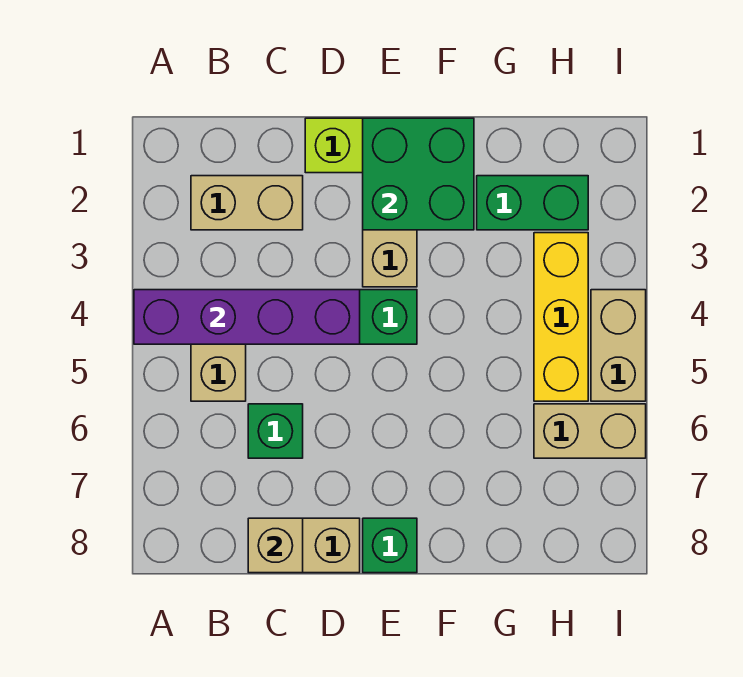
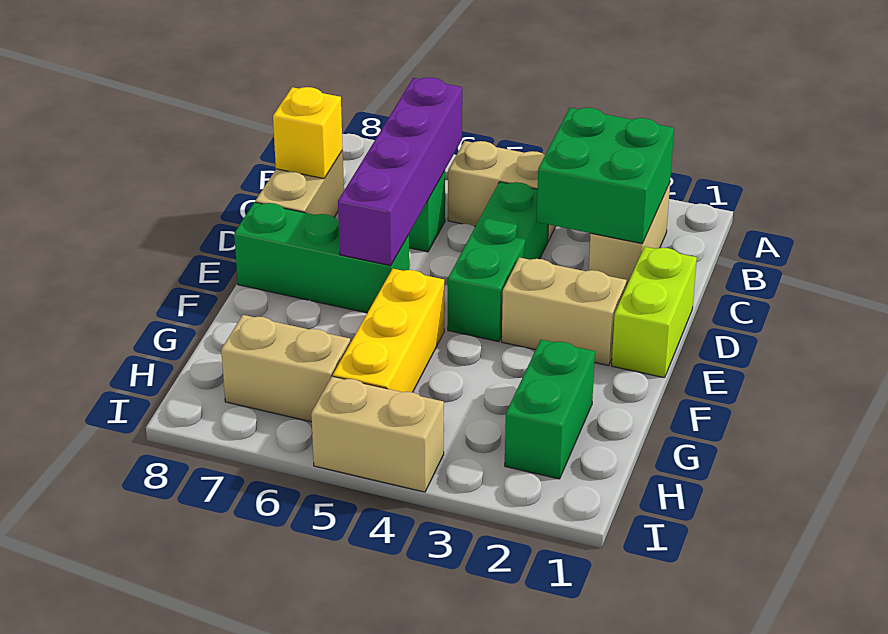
purple 1x4 brick [134,290,360,344] -> purple 1x4 brick moved to [338,77,462,266]
tan 1x1 brick [248,518,303,573] -> yellow 1x1 brick [273,87,343,179]
green 2x2 brick [363,118,474,230] -> green 2x2 brick moved to [537,108,674,244]
green 1x1 brick [363,518,417,573] -> green 1x3 brick [234,202,409,313]
yellow 1x3 brick [534,233,588,401] -> yellow 1x3 brick turned to [333,269,444,392]
tan 1x2 brick [534,404,646,458] -> tan 1x2 brick turned to [221,315,350,422]

